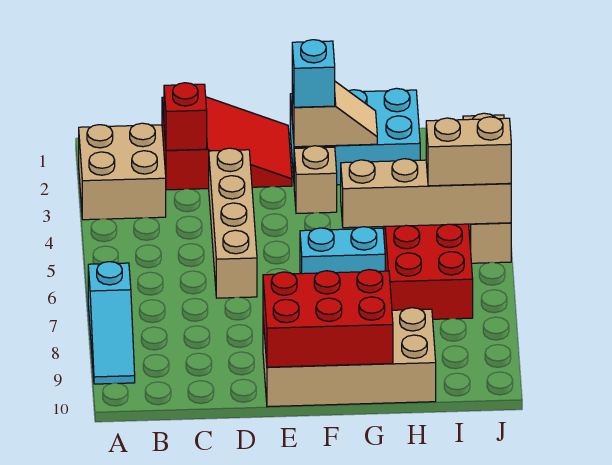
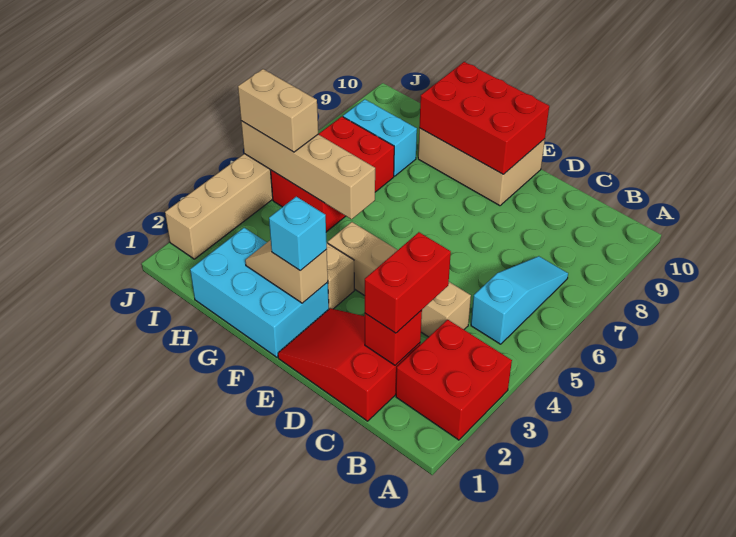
tan 2x2 brick [79,123,166,220] -> red 2x2 brick [396,320,512,440]
cyan 1x3 slope [88,262,135,384] -> cyan 1x3 slope moved to [471,256,568,344]
none -> red 1x2 brick [365,232,451,333]
tan 1x4 brick [209,148,257,298] -> tan 1x4 brick turned to [328,222,471,337]
tan 2x4 brick [263,308,436,407] -> tan 2x3 brick [418,128,545,206]
cyan 1x2 brick [300,227,385,274] -> cyan 1x2 brick moved to [343,99,417,176]

